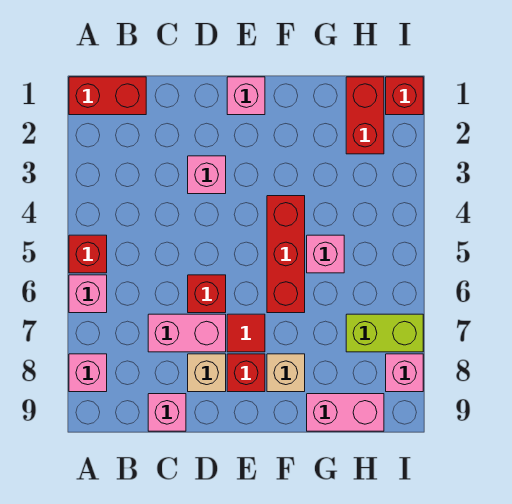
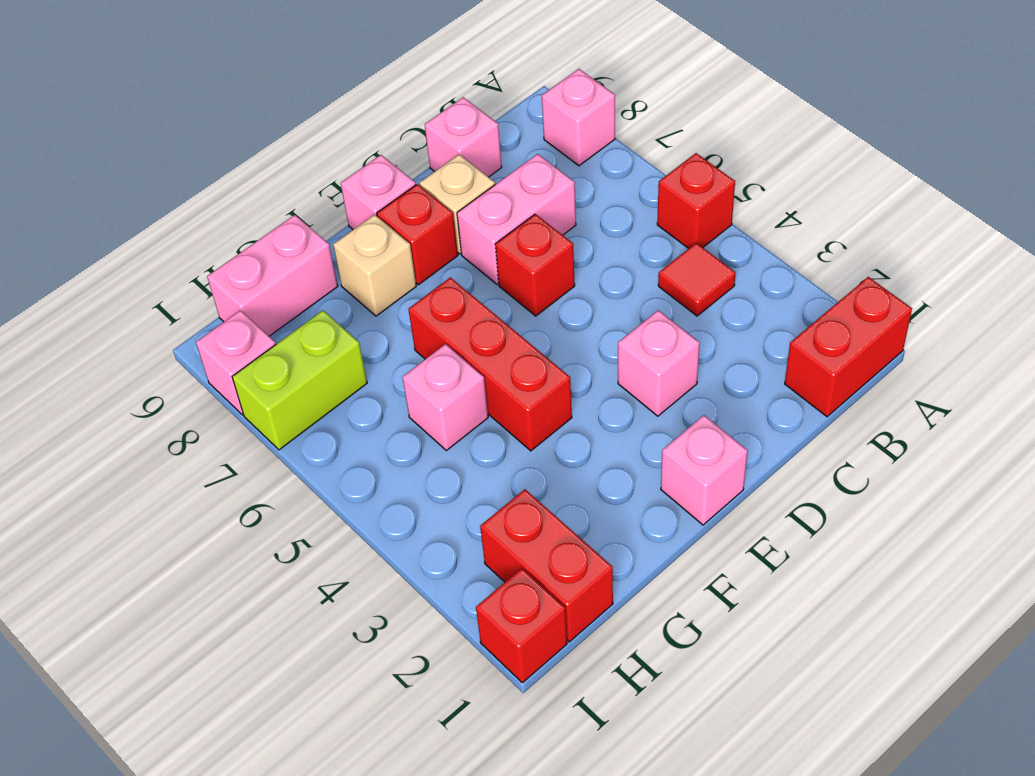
pink 1x1 brick [69,275,107,313] -> pink 1x1 brick moved to [341,155,416,230]
red 1x1 tile [227,314,265,352] -> red 1x1 tile moved to [658,243,736,316]

